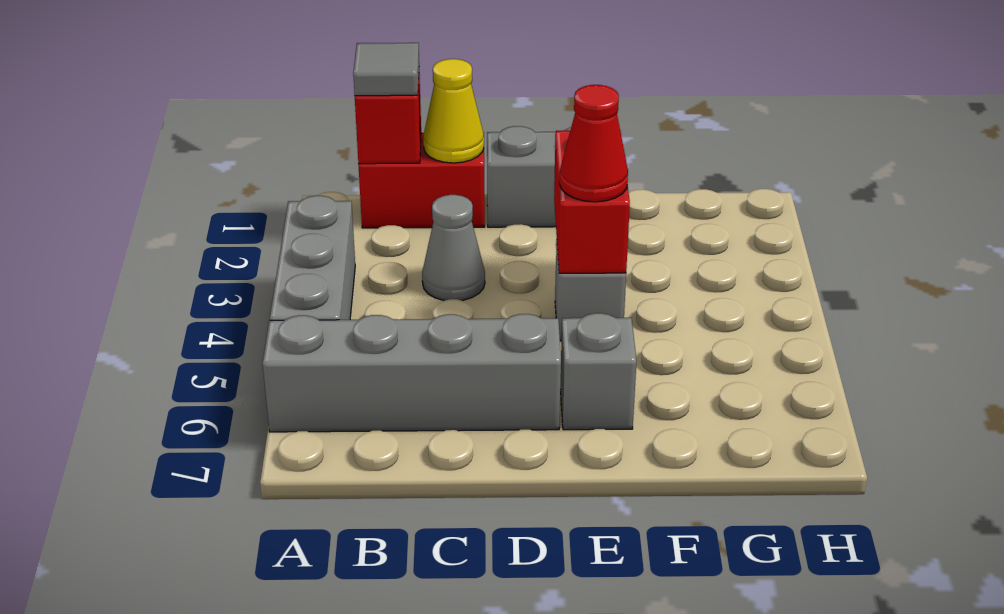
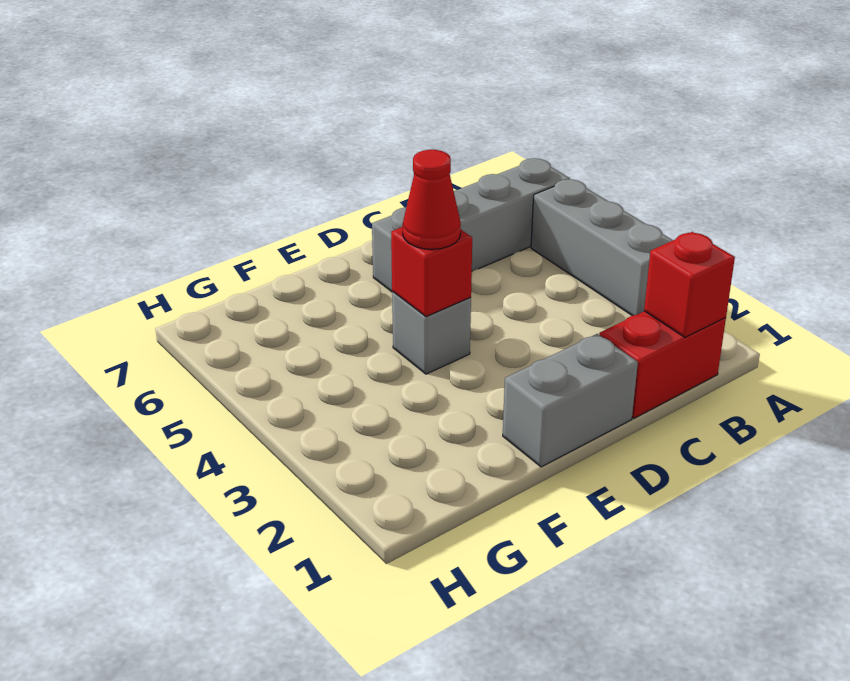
grey 1x1 tile [353,43,419,96] -> none
yellow 1x1 cone [423,59,484,163] -> none
grey 1x1 cone [422,195,485,301] -> none
red 1x2 brick [554,130,630,273] -> red 1x1 brick [391,227,472,317]
grey 1x1 brick [560,313,637,430] -> none

